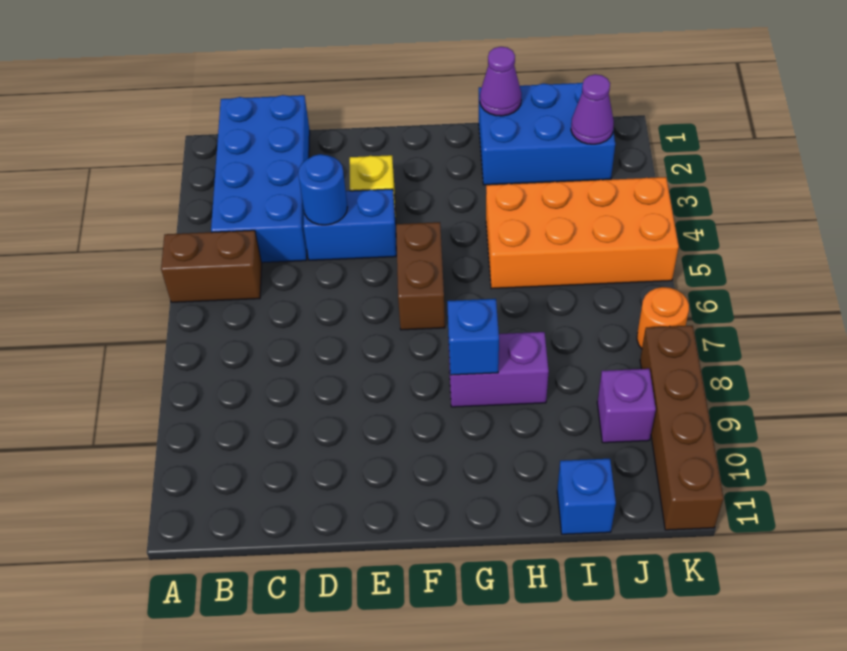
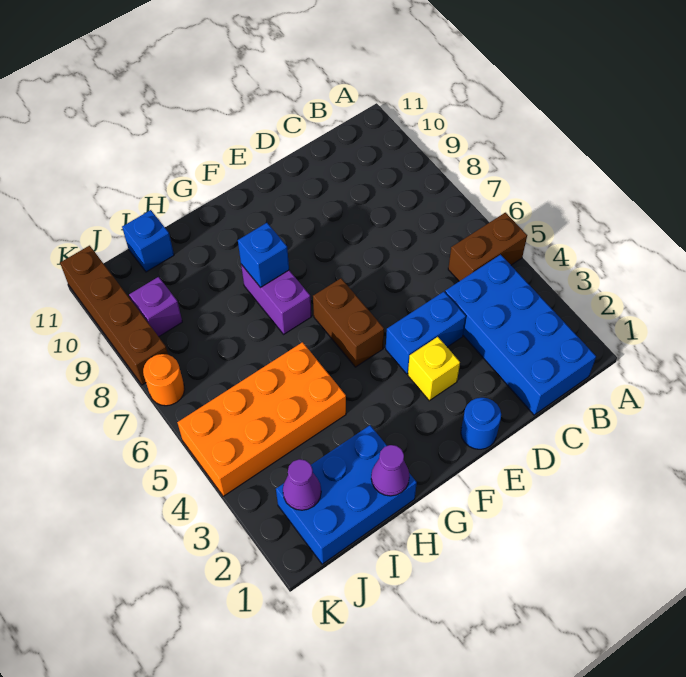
blue 1x1 round brick [298,154,347,225] -> blue 1x1 round brick moved to [461,398,501,449]
purple 1x2 brick [448,332,549,407] -> purple 1x2 brick turned to [241,264,311,334]

